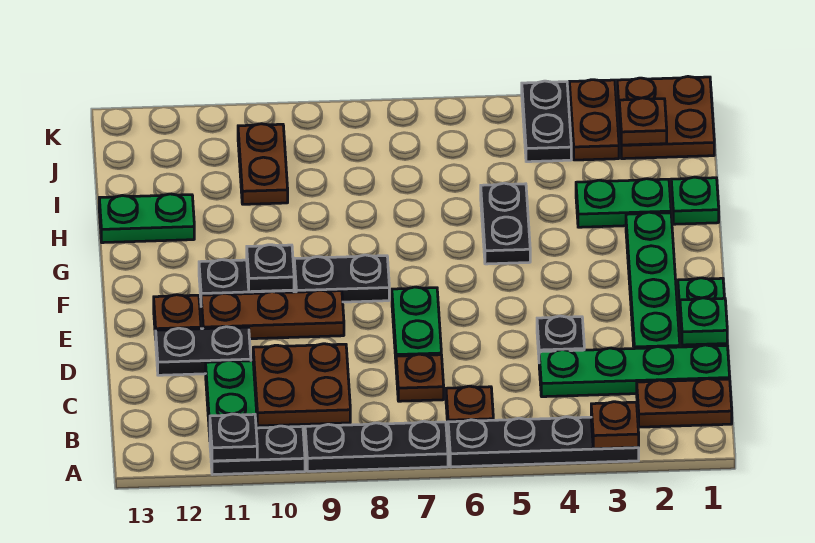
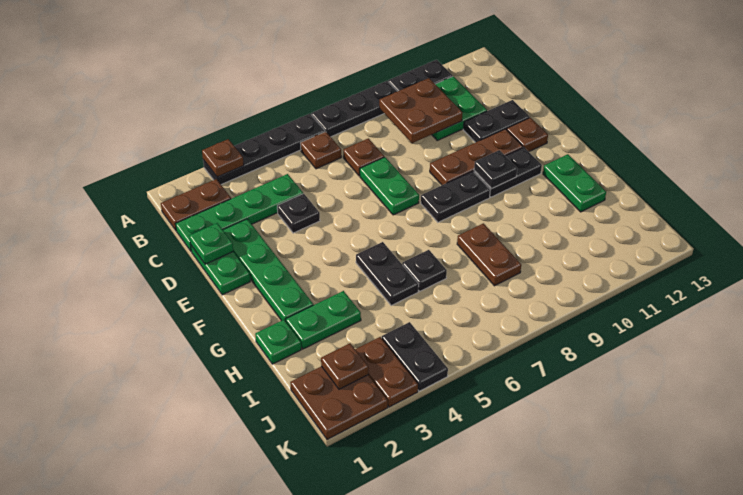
black 1x1 plate [210,414,257,461] -> black 1x1 plate moved to [402,250,447,291]
green 1x2 plate [99,194,194,243] -> green 1x2 plate turned to [543,154,606,212]
brown 1x2 plate [238,124,288,204] -> brown 1x2 plate moved to [457,223,521,286]

